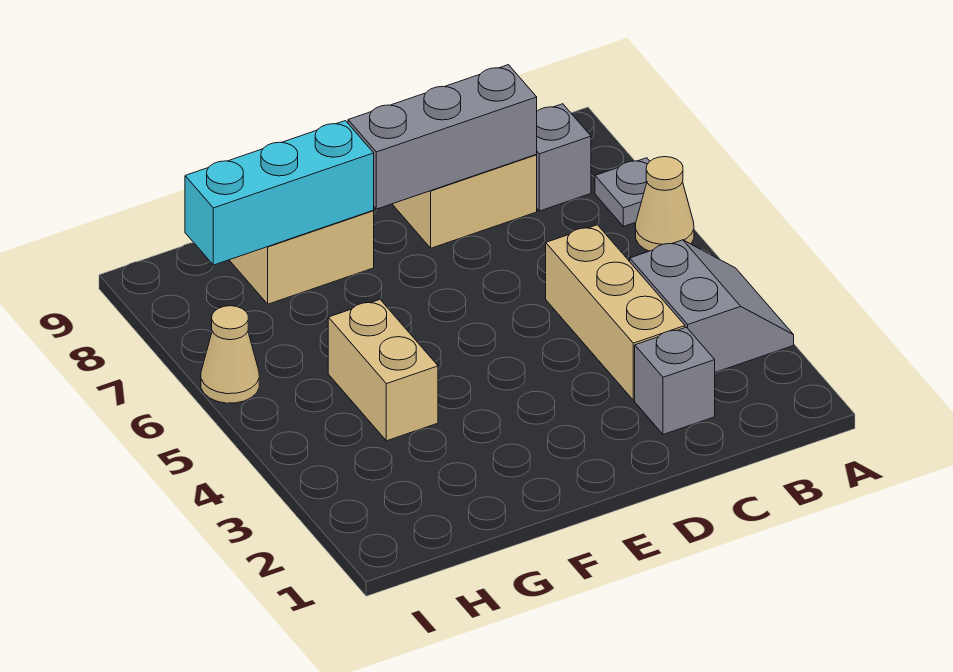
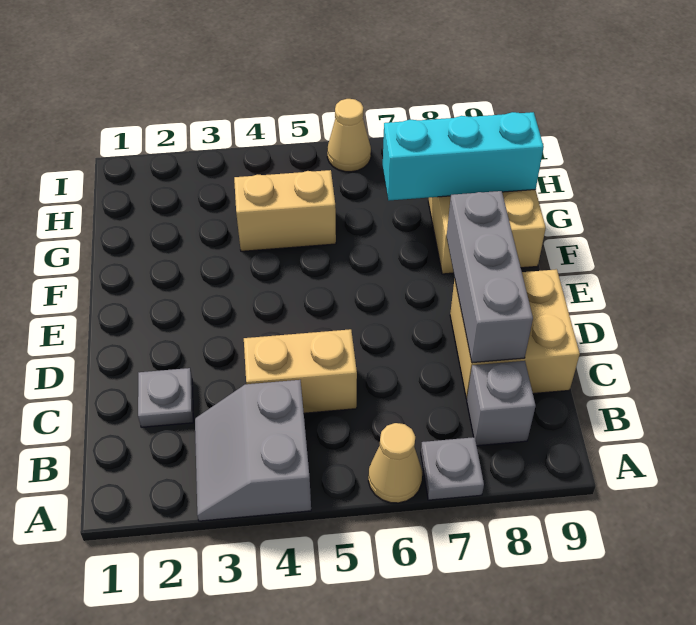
grey 2x2 slope [630,240,794,372] -> grey 2x2 slope turned to [195,380,311,521]
grey 1x1 brick [635,327,715,435] -> grey 1x1 plate [138,368,193,427]
tan 1x3 brick [546,225,685,400] -> tan 1x2 brick [244,329,357,413]
cyan 1x3 brick [185,121,374,265] -> cyan 1x3 brick turned to [383,112,544,200]

